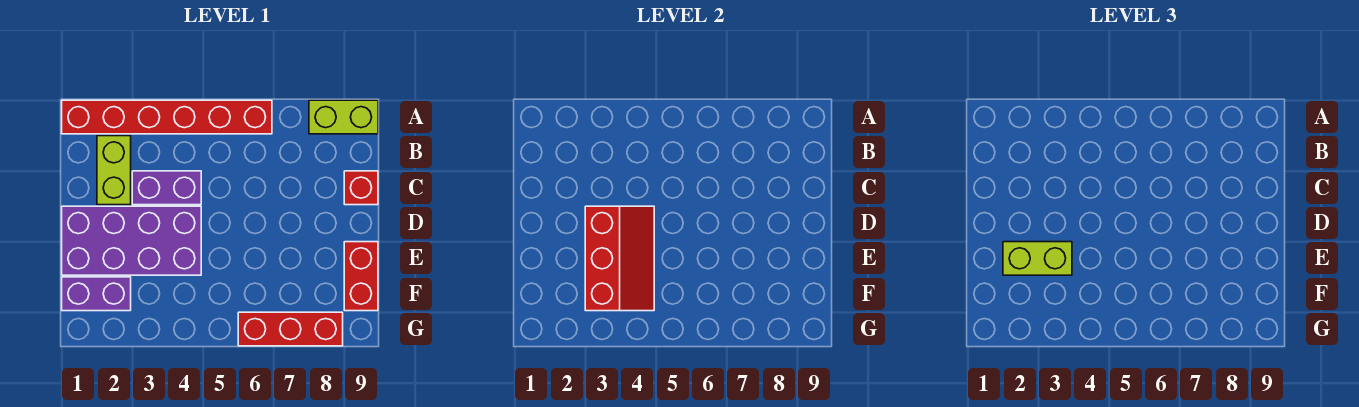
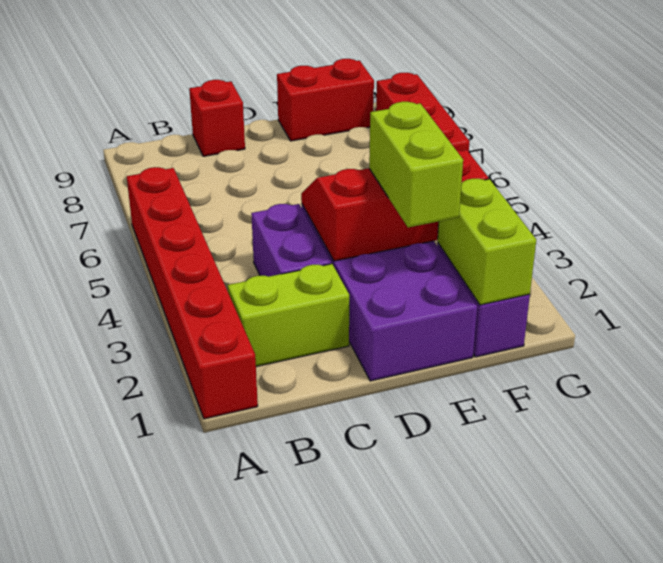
lime 1x2 brick [309,100,378,134] -> lime 1x2 brick moved to [437,179,536,305]

